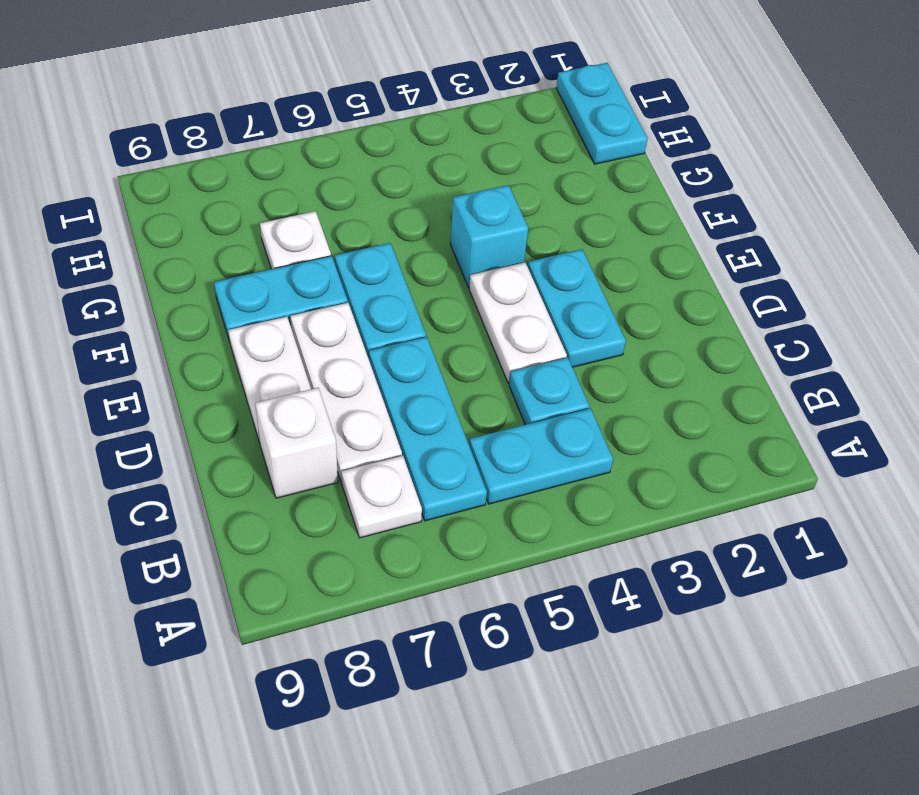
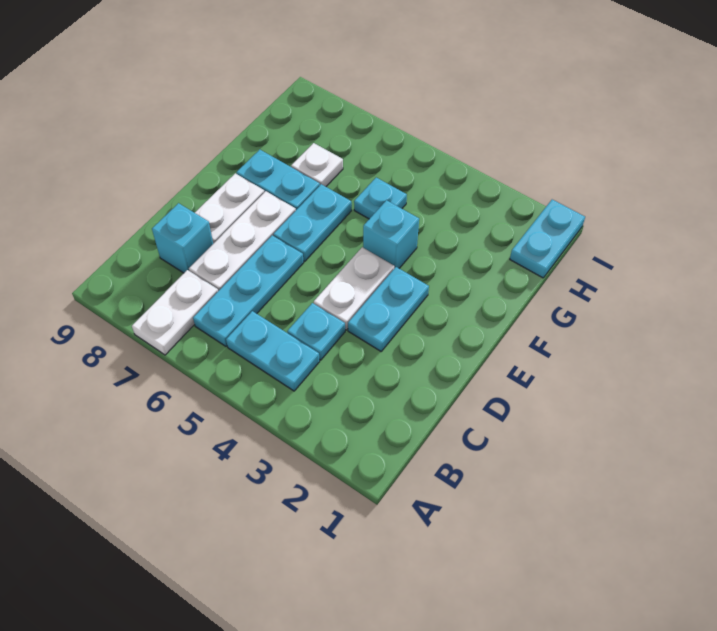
white 1x1 plate [341,456,422,538] -> white 1x2 plate [132,270,218,355]
white 1x1 brick [255,388,338,498] -> cyan 1x1 brick [152,203,213,273]
none -> cyan 1x1 plate [354,178,407,219]

